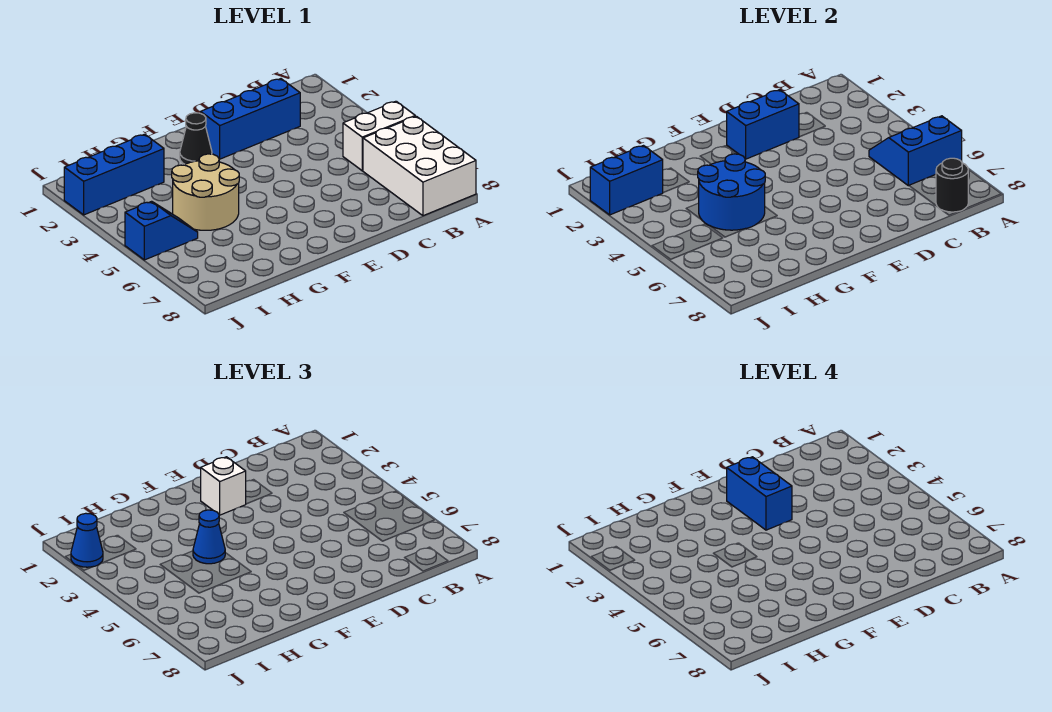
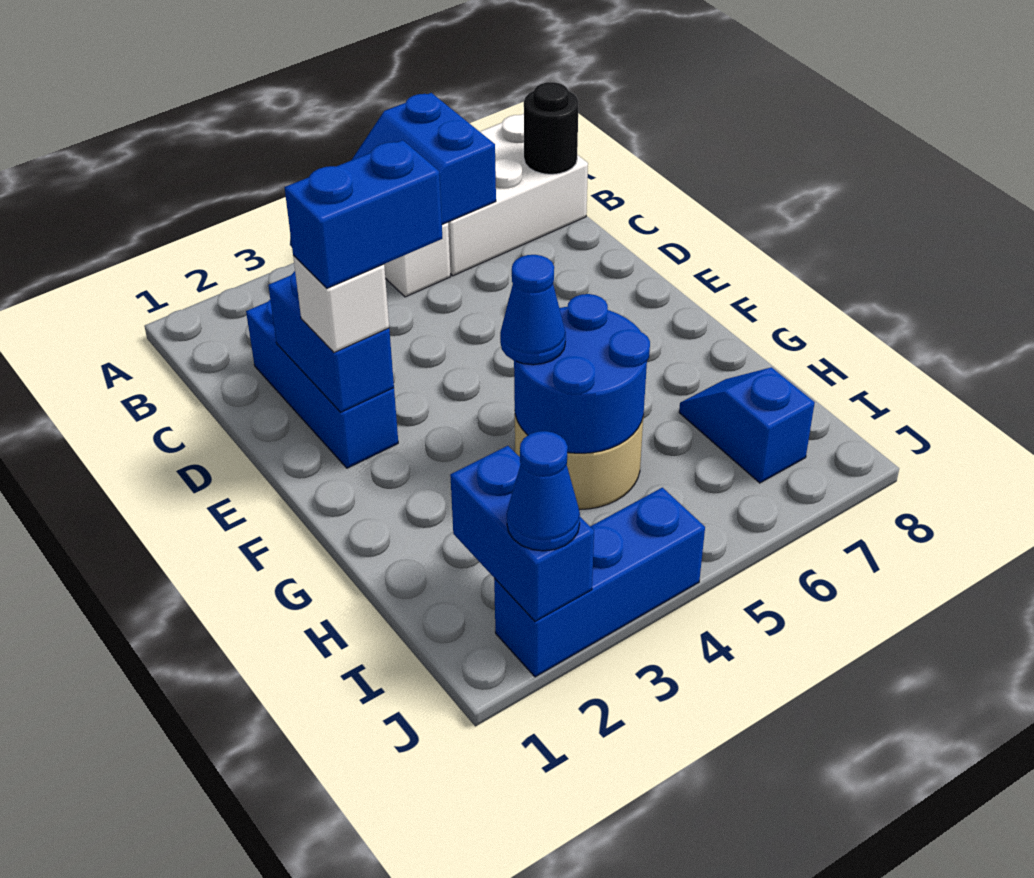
black 1x1 cone [180,113,212,164] -> none
blue 1x3 brick [64,134,164,215] -> blue 1x3 brick turned to [494,488,705,677]
blue 1x2 slope [125,201,198,260] -> blue 1x2 slope moved to [679,367,815,483]

